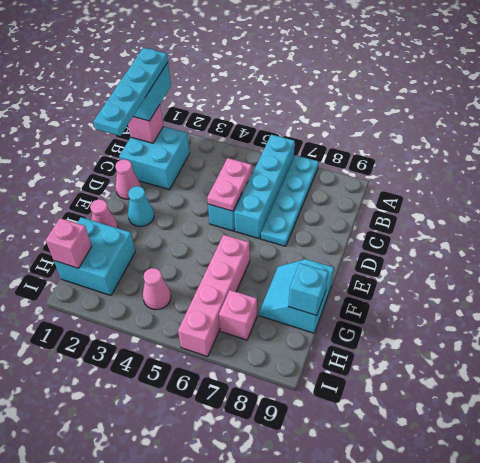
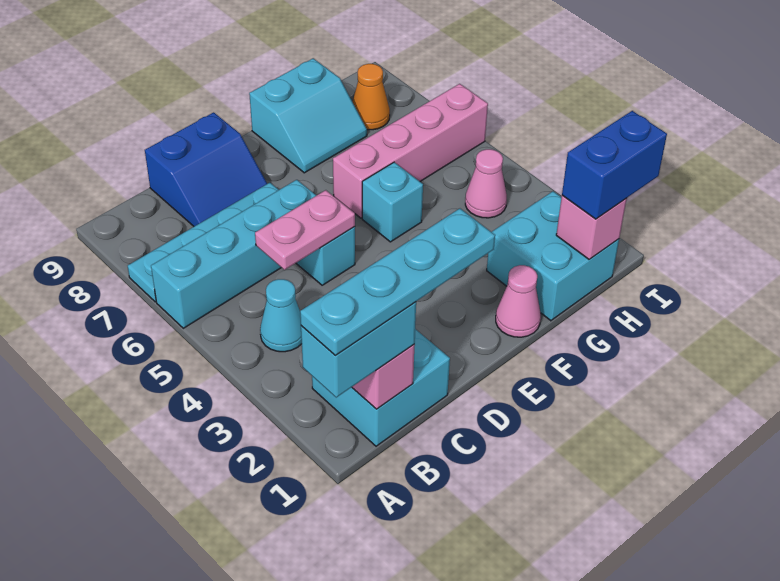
none -> blue 2x2 slope [145,112,267,226]
pink 1x1 cone [115,159,141,199] -> none
cyan 1x1 cone [128,186,154,227] -> cyan 1x1 cone moved to [260,279,302,352]
cyan 1x1 brick [288,263,328,316] -> cyan 1x1 brick moved to [362,162,423,242]
none -> blue 1x2 brick [562,111,667,219]
pink 1x1 brick [219,290,257,340] -> none
none -> orange 1x1 cone [352,64,390,130]

